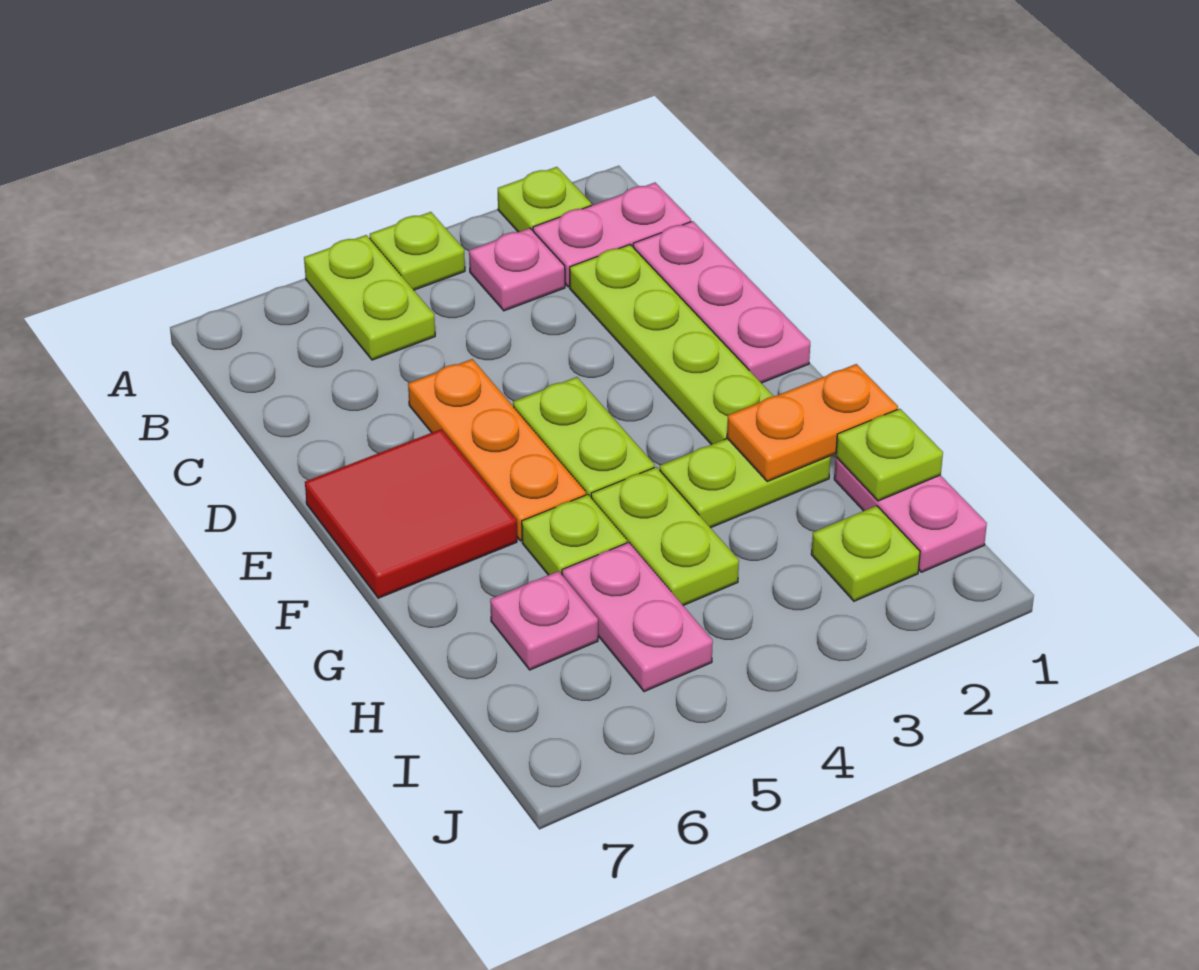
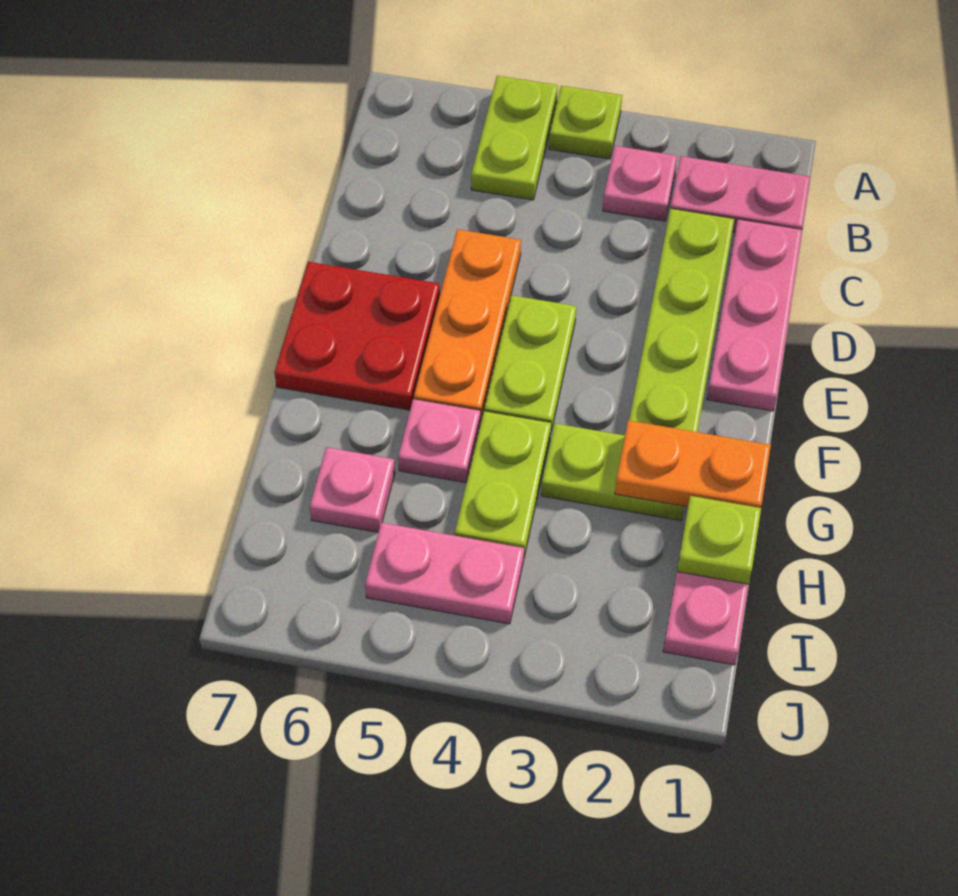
lime 1x1 plate [498,167,591,232] -> none
red 2x2 tile [305,429,517,598] -> red 2x2 plate [274,262,440,410]
lime 1x1 plate [522,494,627,575] -> pink 1x1 plate [398,399,480,483]
pink 1x2 plate [562,542,713,692] -> pink 1x2 plate turned to [365,523,524,624]
lime 1x1 plate [811,506,920,601] -> none

